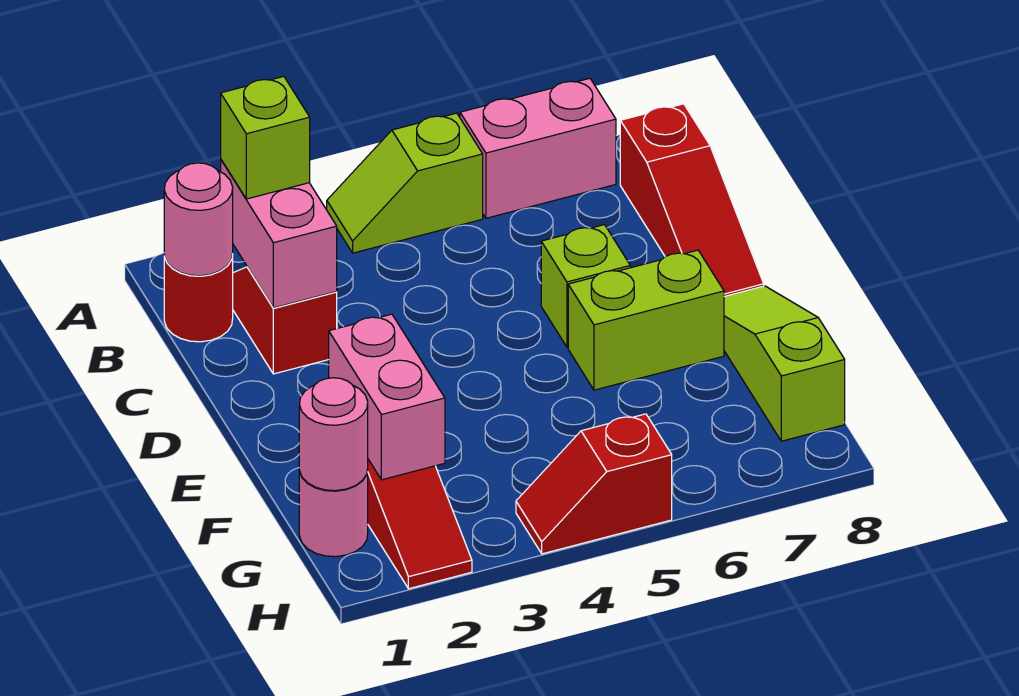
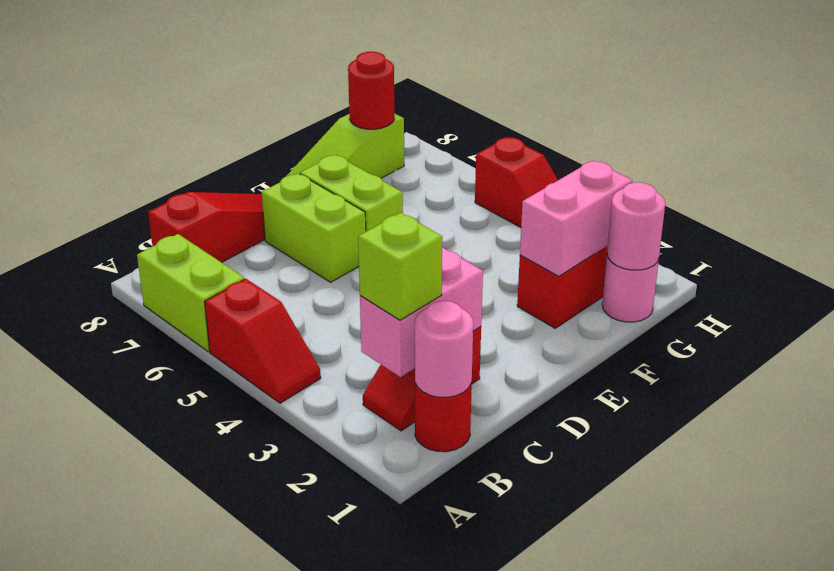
lime 1x2 slope [327,113,483,253] -> red 1x2 slope [205,279,321,403]
pink 1x2 brick [460,78,616,218] -> lime 1x2 brick [137,234,244,352]
lime 1x1 brick [541,225,630,347] -> lime 1x2 brick [262,173,366,282]
none -> red 1x1 round brick [348,52,394,129]

